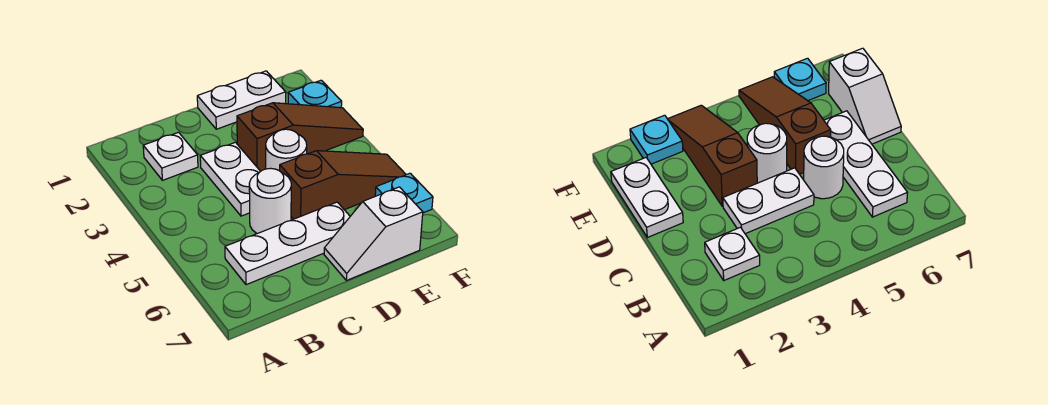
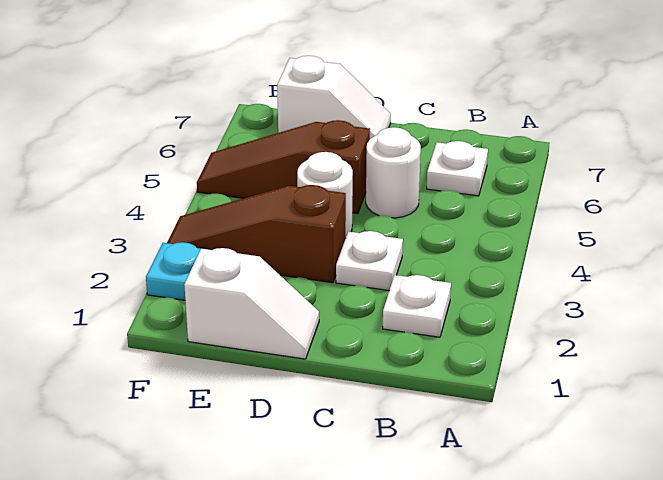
white 1x3 plate [225,202,350,285] -> white 1x1 plate [427,141,488,196]
white 1x2 plate [200,142,261,216] -> white 1x1 plate [336,231,403,290]
white 1x2 plate [197,71,286,129] -> white 1x2 slope [184,248,319,359]
cyan 1x1 plate [375,173,433,213] -> none

